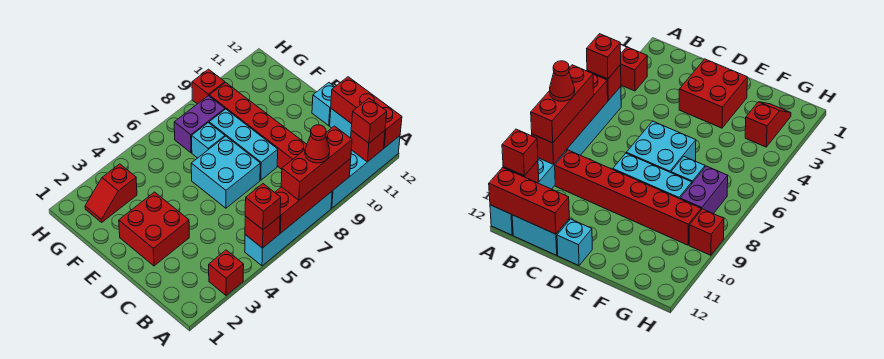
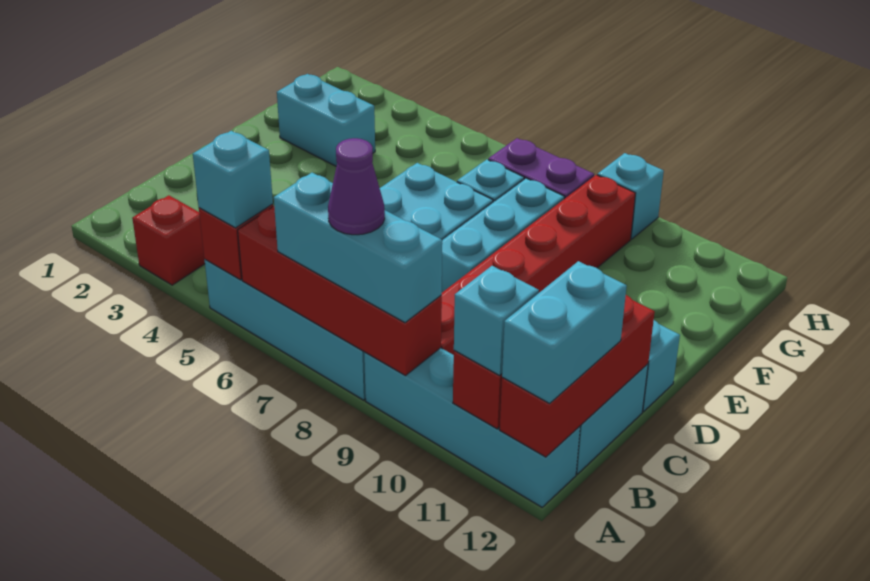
red 1x1 brick [245,184,281,230] -> cyan 1x1 brick [193,131,273,228]
red 1x3 brick [281,126,352,200] -> cyan 1x3 brick [274,173,442,323]
red 1x1 cone [305,125,330,163] -> purple 1x1 cone [328,138,385,235]
red 1x1 brick [351,98,387,143] -> cyan 1x1 brick [454,266,539,375]
none -> cyan 1x2 brick [502,261,627,403]
red 2x2 brick [119,192,189,266] -> none
none -> cyan 1x2 brick [277,74,375,166]
red 1x2 slope [85,164,137,222] -> none
red 1x1 brick [192,69,225,104] -> cyan 1x1 brick [597,153,664,239]

